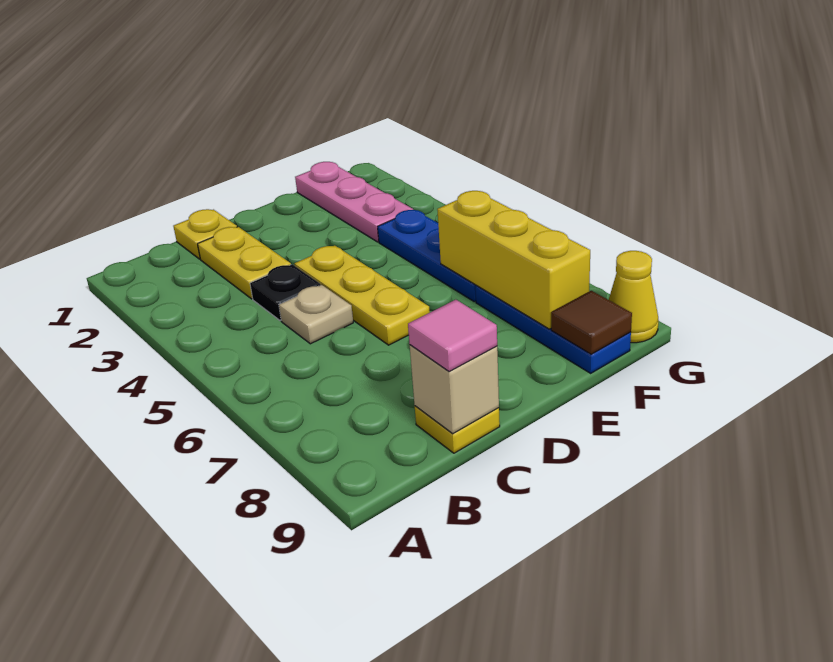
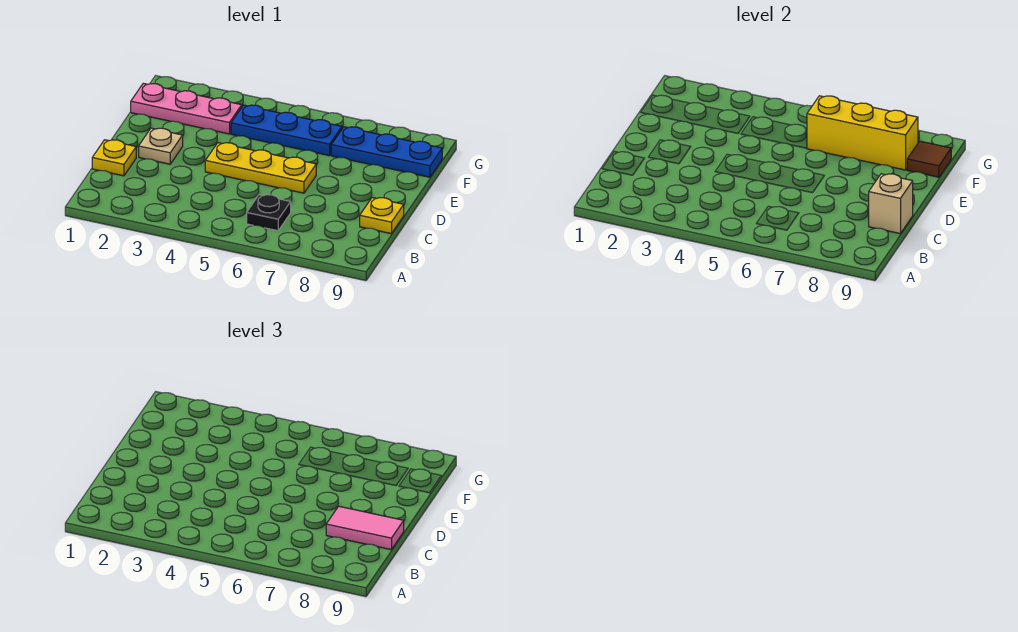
yellow 1x2 plate [198,227,291,299] -> none
black 1x1 plate [250,264,320,321] -> black 1x1 plate moved to [247,195,291,231]
tan 1x1 plate [279,285,353,344] -> tan 1x1 plate moved to [139,128,183,164]
pink 1x1 tile [408,300,497,372] -> pink 1x2 tile [326,506,404,550]
yellow 1x1 cone [609,251,659,343] -> none

